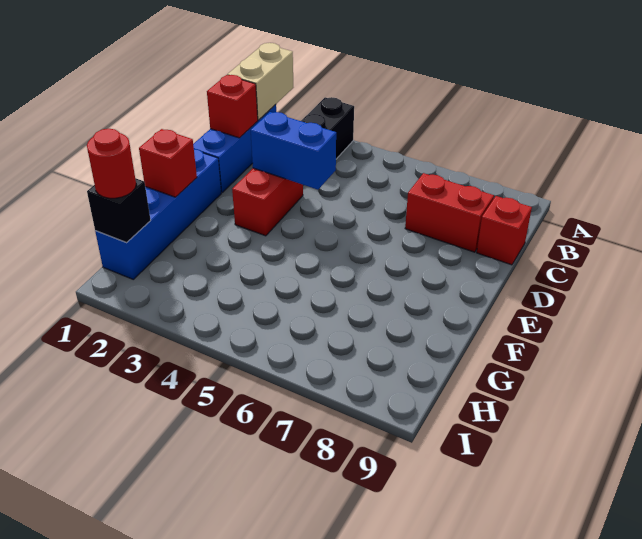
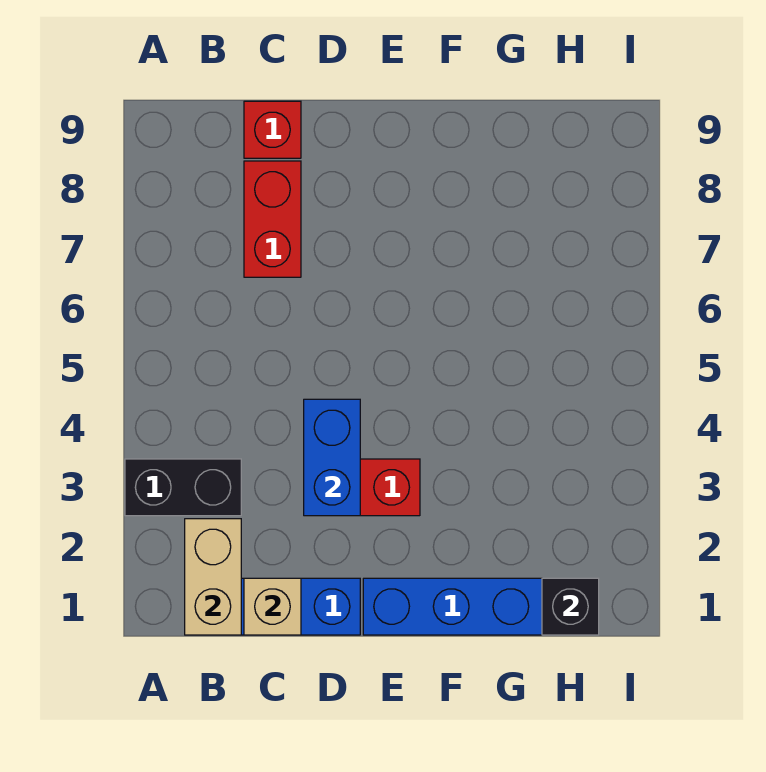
tan 1x2 brick [227,43,293,120] -> tan 1x2 brick turned to [185,519,241,635]
red 1x1 brick [207,75,258,138] -> tan 1x1 brick [244,578,301,635]
red 1x1 brick [139,129,197,197] -> none
red 1x1 round brick [87,129,136,198] -> none

